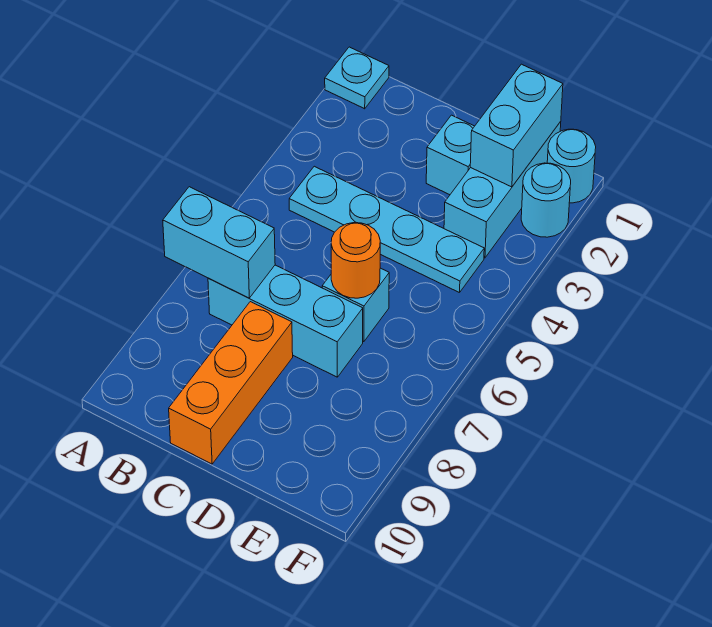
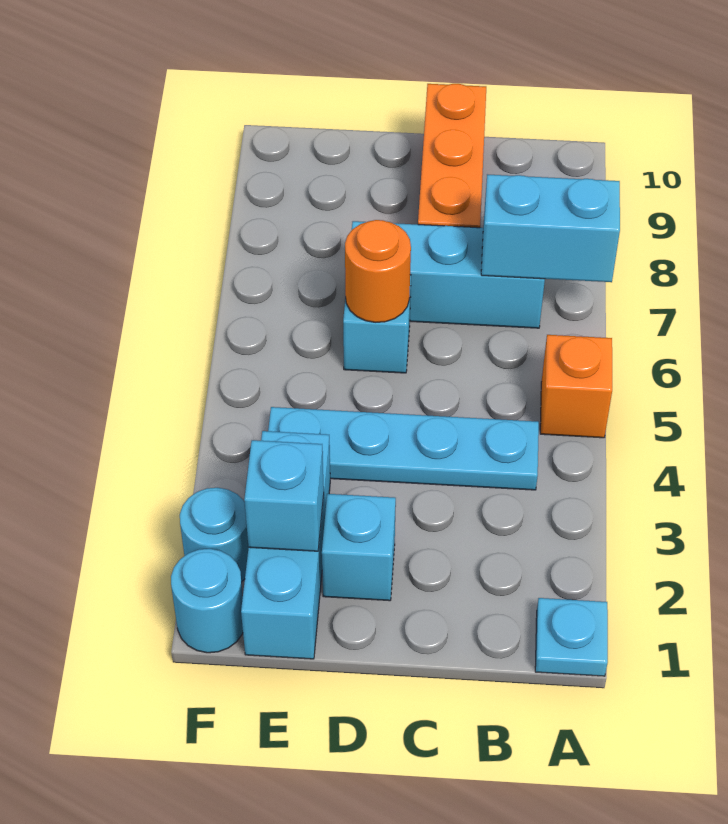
none -> orange 1x1 brick [540,335,612,438]
cyan 1x2 brick [470,64,563,187] -> cyan 1x1 brick [244,440,324,551]

